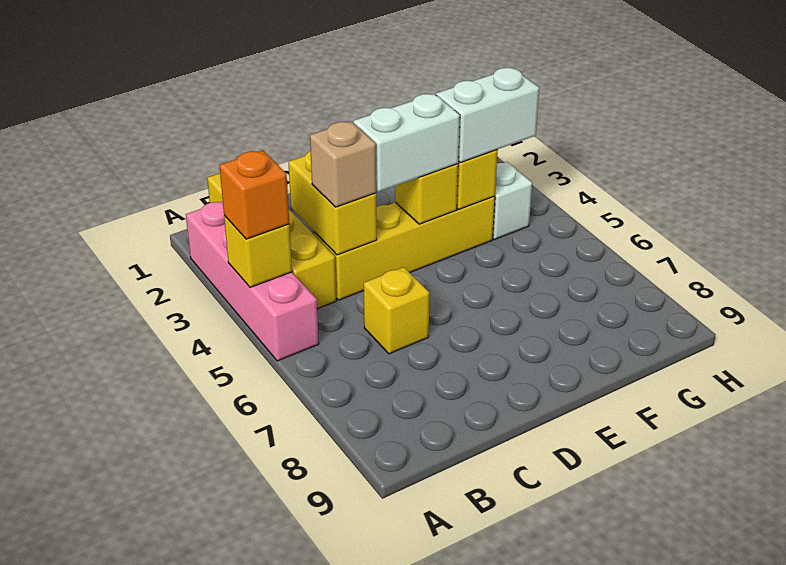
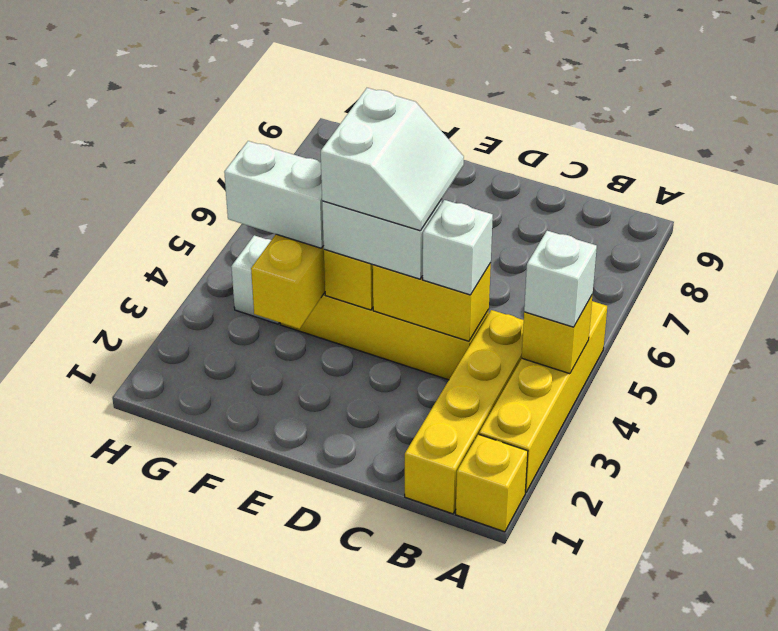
pink 1x4 brick [186,202,319,361] -> yellow 1x4 brick [479,301,607,493]
orange 1x1 brick [219,151,289,239] -> white 1x1 brick [524,231,597,327]
yellow 1x2 brick [288,151,377,255] -> yellow 1x2 brick turned to [373,263,491,341]
tan 1x1 brick [310,122,376,207] -> white 1x1 brick [423,200,493,295]
yellow 1x1 brick [364,267,429,354] -> yellow 1x1 brick moved to [456,434,528,532]
none -> white 2x2 slope [321,88,464,231]

